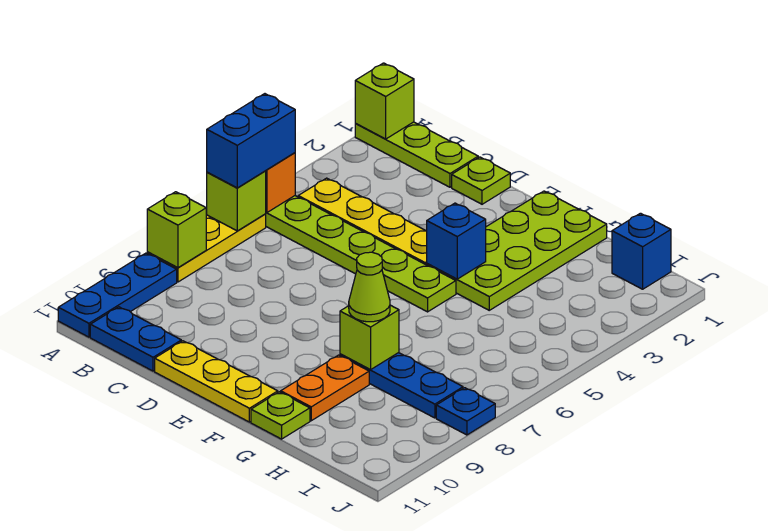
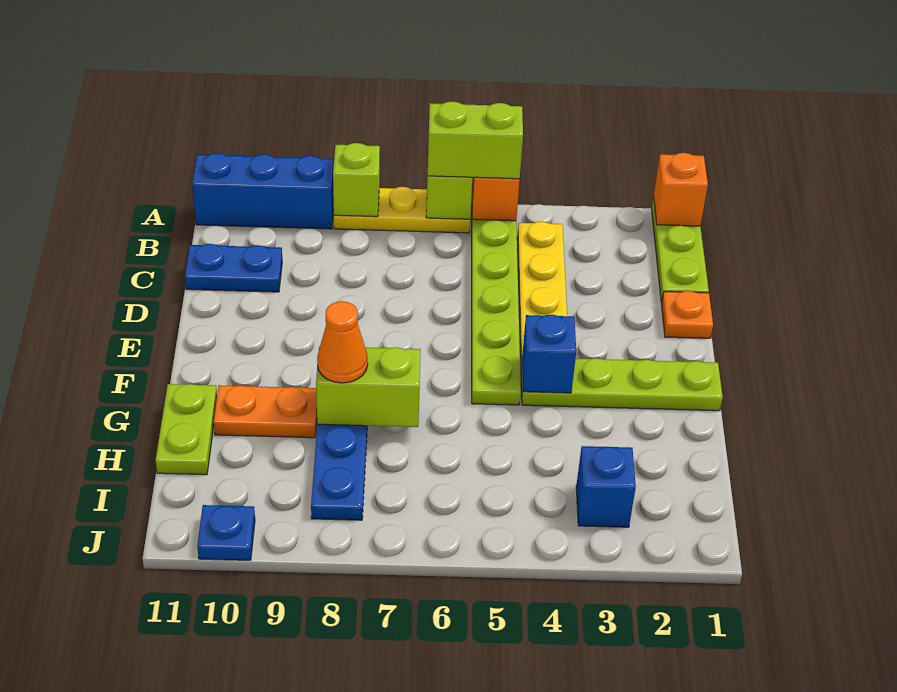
lime 1x1 brick [355,63,414,139] -> orange 1x1 brick [654,153,708,226]
blue 1x2 brick [207,94,295,188] -> lime 1x2 brick [428,101,523,179]
blue 1x3 plate [58,253,177,337] -> blue 1x3 brick [192,153,334,229]
blue 1x2 plate [90,307,181,371] -> blue 1x2 plate turned to [185,244,282,292]
lime 1x1 plate [452,157,510,204] -> orange 1x1 plate [662,291,713,338]
yellow 1x3 plate [155,341,278,422] -> none
lime 2x4 plate [427,191,607,310] -> lime 1x4 plate [521,358,723,411]
lime 1x1 brick [340,305,399,370] -> lime 1x2 brick [316,346,421,427]
lime 1x1 cone [349,252,390,322] -> orange 1x1 cone [317,301,368,383]
lime 1x1 plate [251,392,310,439] -> lime 1x2 plate [156,384,217,475]
blue 1x1 brick [612,213,671,289] -> blue 1x1 brick moved to [576,446,636,527]
blue 1x1 plate [436,388,495,435] -> blue 1x1 plate moved to [197,505,255,560]

